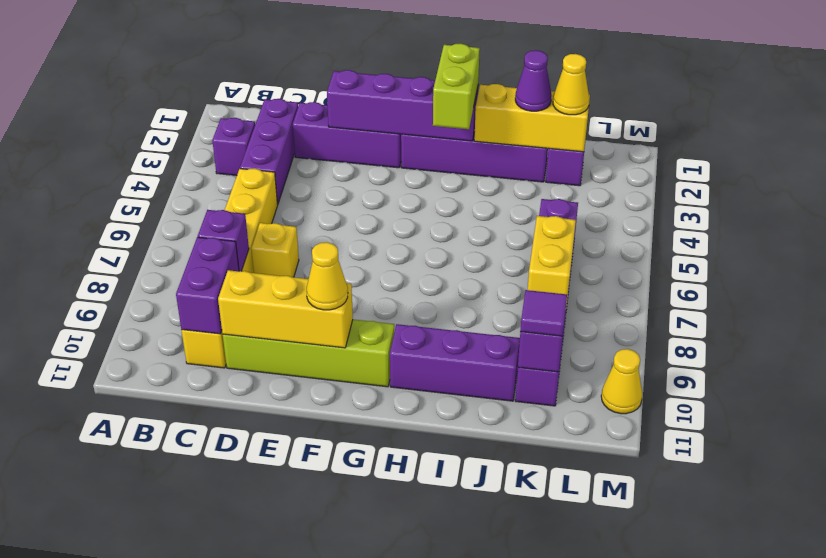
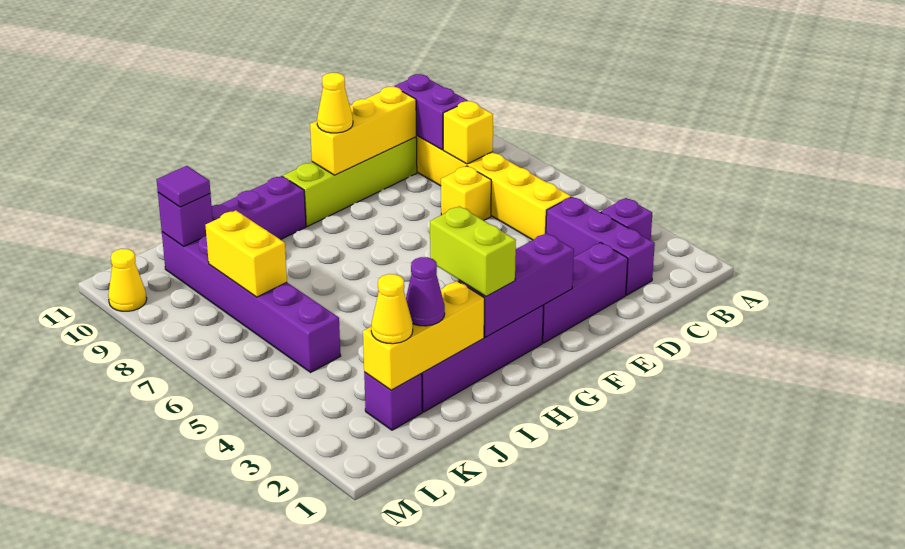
purple 1x1 brick [198,210,249,271] -> yellow 1x1 brick [443,101,493,164]
purple 1x4 brick [327,70,478,141] -> purple 1x3 brick [458,233,574,337]

